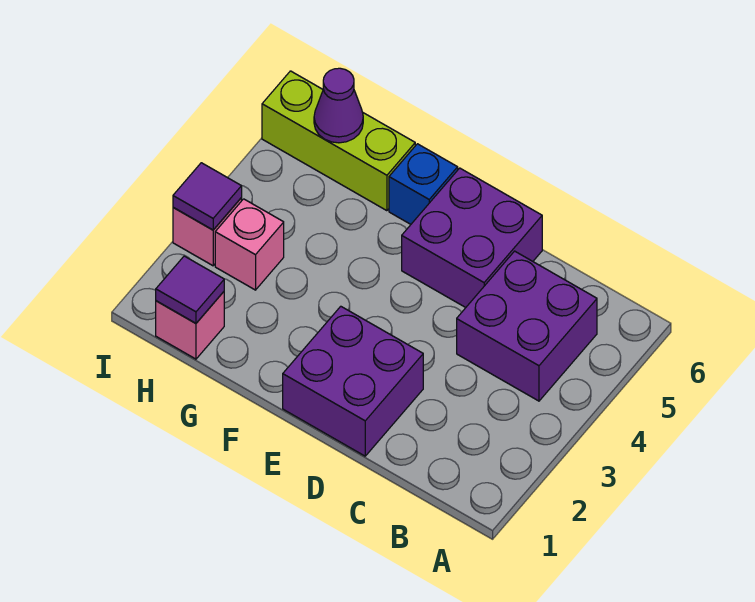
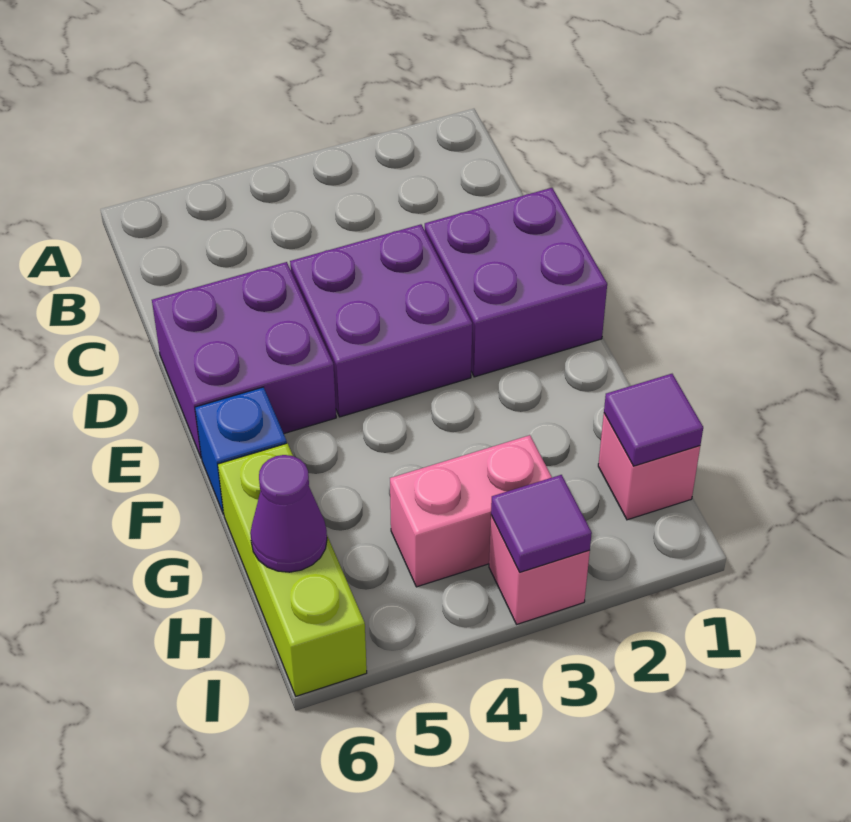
purple 2x2 brick [457,251,597,401] -> purple 2x2 brick moved to [290,224,472,417]
pink 1x1 brick [215,199,284,290] -> pink 1x2 brick [390,435,552,587]

